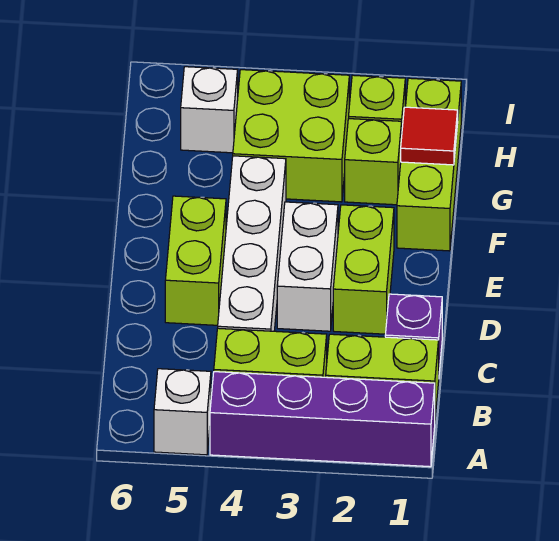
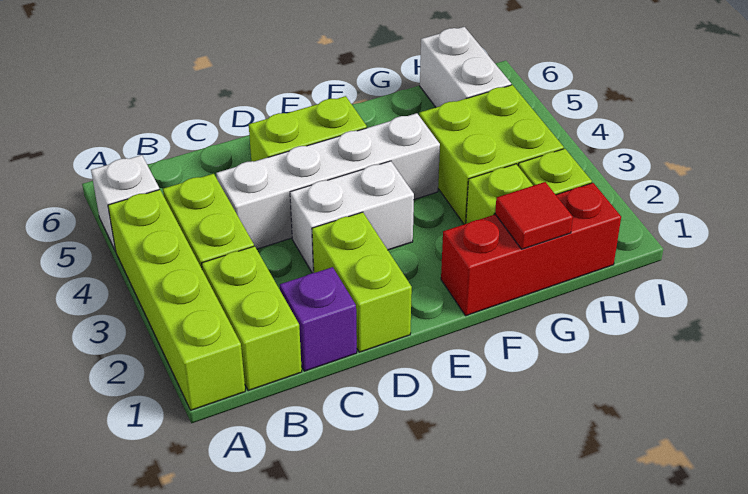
purple 1x4 brick [210,372,435,467] -> lime 1x4 brick [108,190,245,410]
lime 1x2 brick [333,205,394,334] -> lime 1x2 brick turned to [312,212,412,352]
lime 1x3 brick [397,78,461,251] -> red 1x3 brick [441,183,621,316]
white 1x1 brick [181,67,238,153] -> white 1x2 brick [420,27,511,107]

